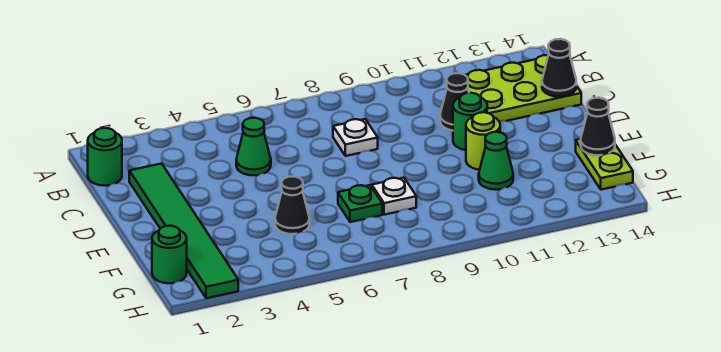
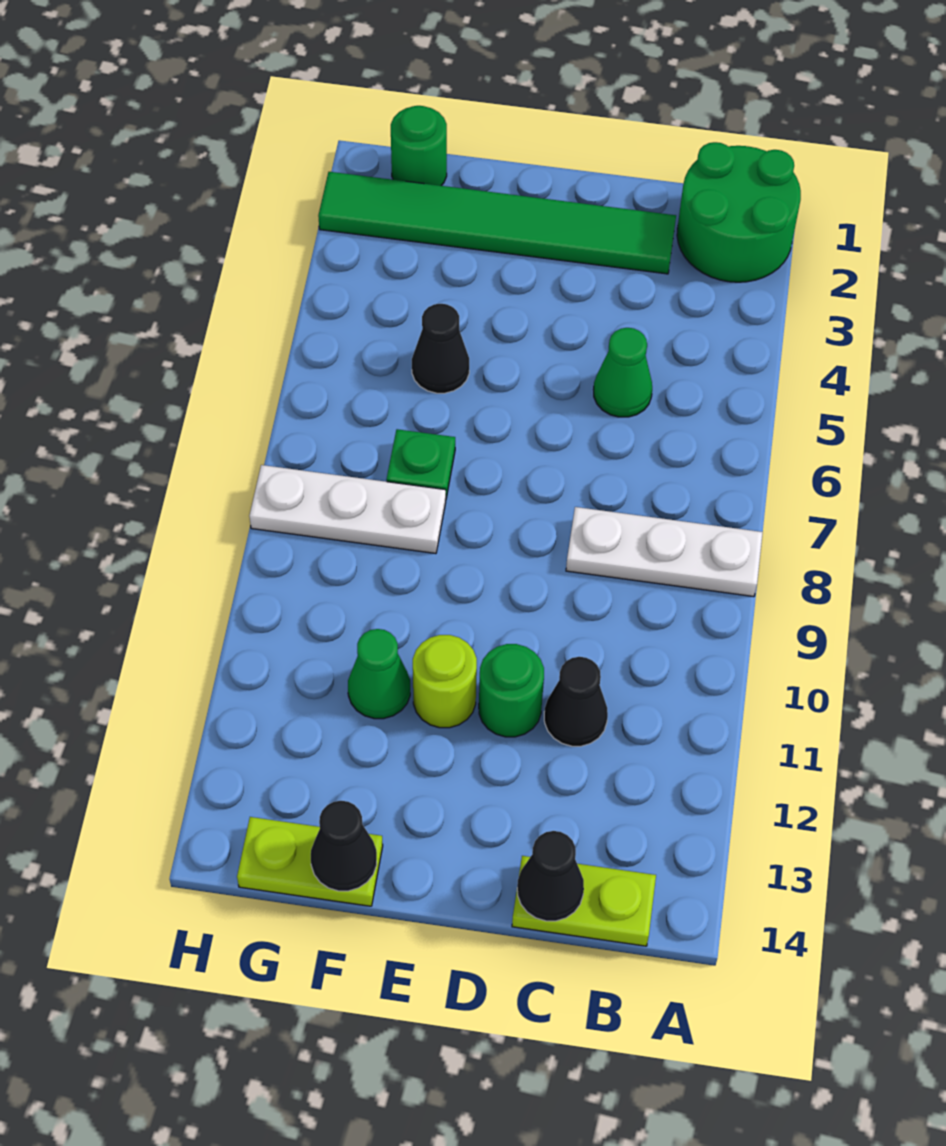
green 1x1 round brick [88,128,122,186] -> green 2x2 round brick [677,142,801,282]
lime 2x3 plate [465,55,581,122] -> lime 1x2 plate [512,856,656,946]
white 1x1 plate [333,119,378,156] -> white 1x3 plate [566,507,763,597]
white 1x1 plate [372,178,416,215] -> white 1x3 plate [249,465,446,554]

